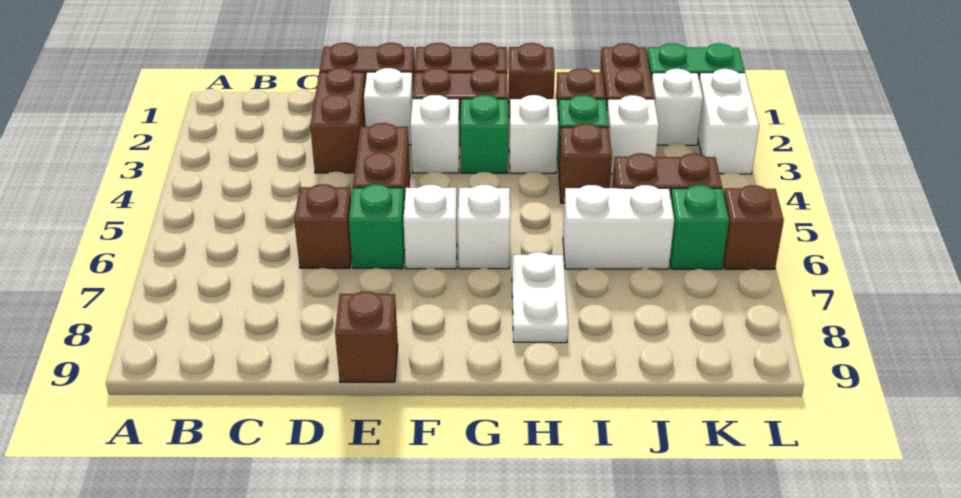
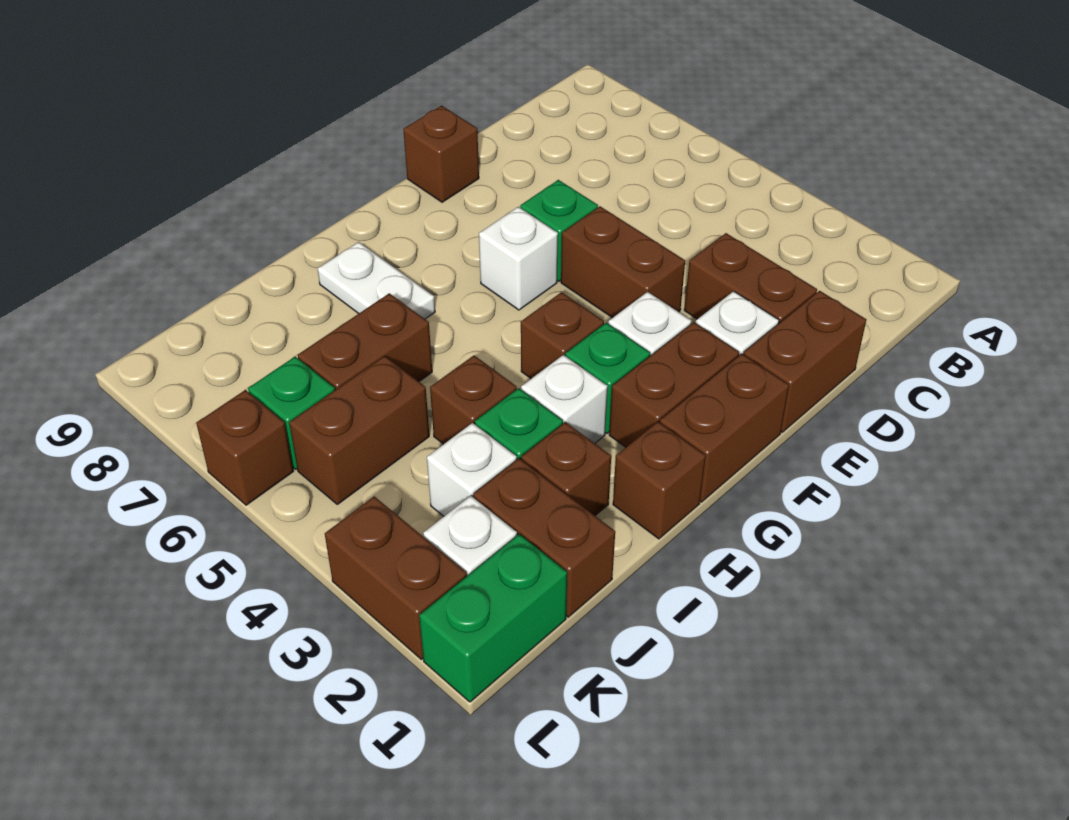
brown 1x1 brick [294,184,352,268] -> brown 1x1 brick moved to [521,292,604,378]
white 1x1 brick [458,185,510,269] -> none
white 1x2 brick [563,185,674,269] -> brown 1x2 brick [298,293,432,390]
white 1x2 brick [698,69,759,174] -> brown 1x2 brick [325,496,467,659]

